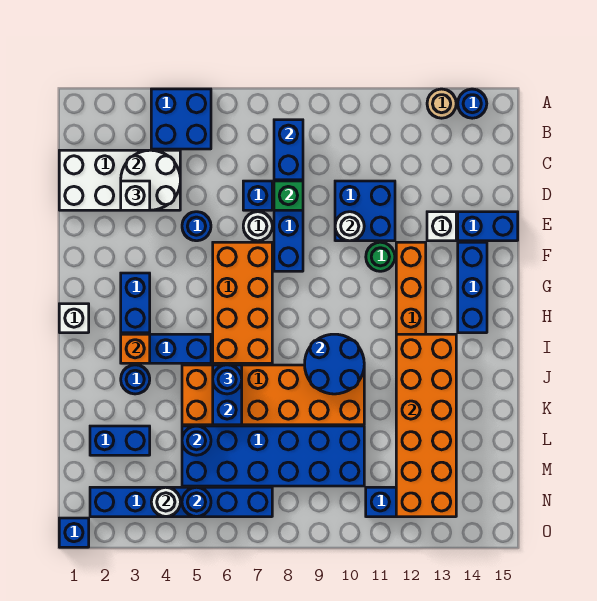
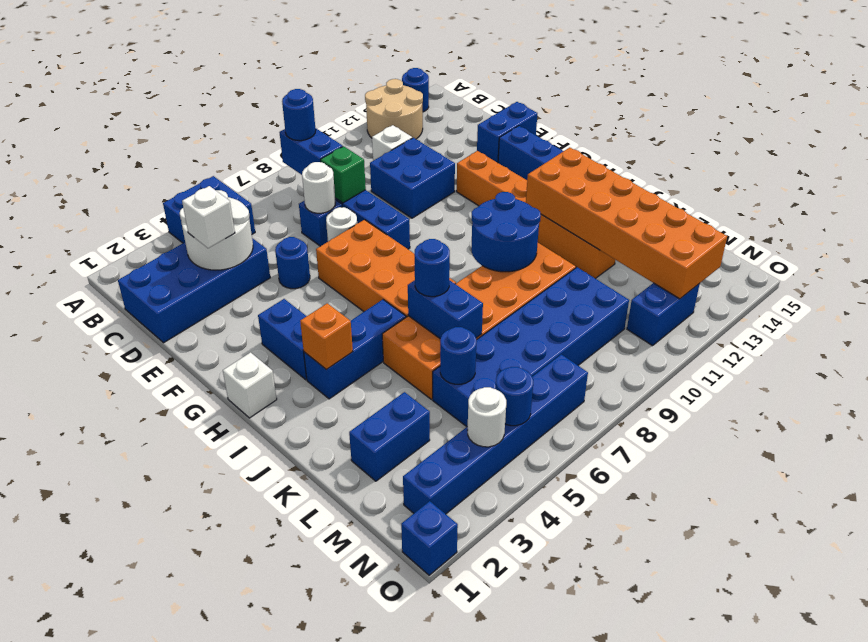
tan 1x1 round brick [427,89,456,118] -> tan 2x2 round brick [365,79,423,139]
white 2x4 brick [59,150,180,210] -> blue 2x4 brick [118,238,270,343]
white 1x1 round brick [335,212,364,241] -> white 1x1 round brick moved to [302,162,335,213]
white 1x1 brick [427,212,456,241] -> white 1x1 brick moved to [372,125,412,161]
green 1x1 round brick [366,242,395,271] -> none
blue 1x1 round brick [121,365,150,394] -> blue 1x1 round brick moved to [282,89,316,141]

